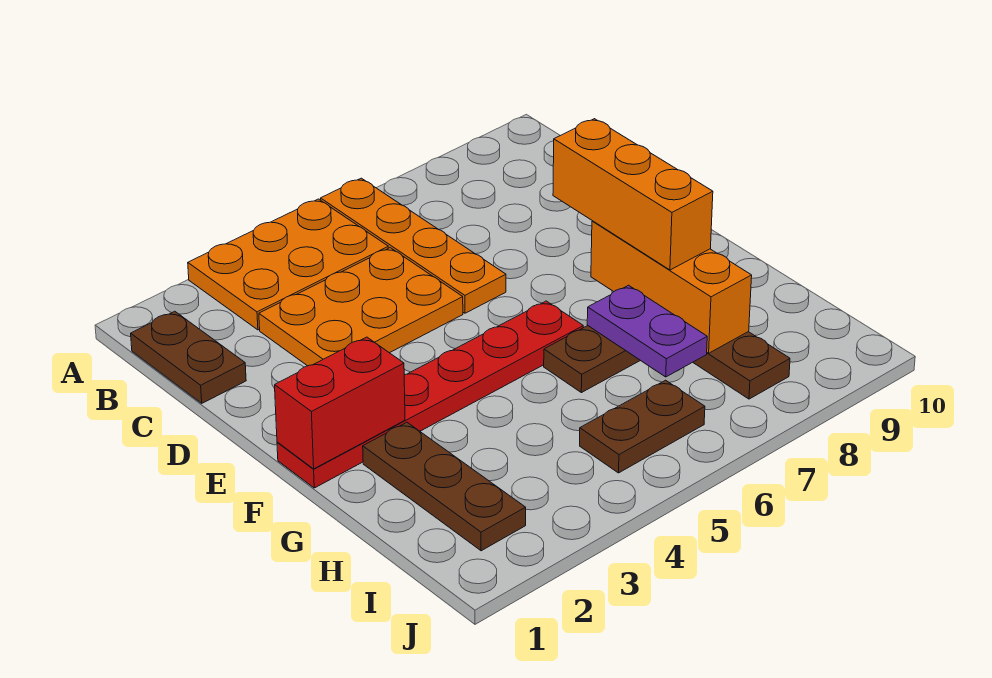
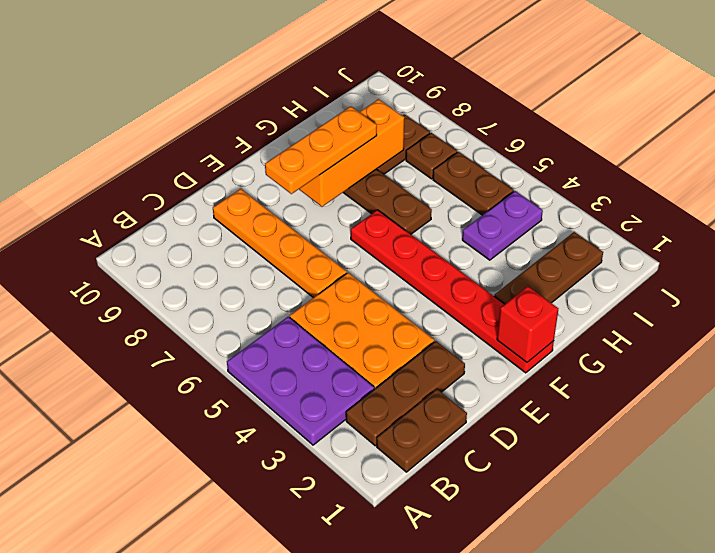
orange 2x3 plate [188,199,388,330] -> purple 2x3 plate [227,317,374,445]
orange 1x4 plate [321,178,506,313] -> orange 1x4 plate turned to [213,189,347,298]
none -> brown 1x3 plate [346,341,465,446]
orange 1x3 brick [553,119,713,270] -> orange 1x3 plate [265,106,377,194]
red 1x2 brick [275,337,405,469] -> red 1x1 brick [497,286,558,362]
purple 1x2 plate [587,285,707,377] -> purple 1x2 plate moved to [462,191,543,260]
none -> brown 1x1 plate [406,133,457,179]

